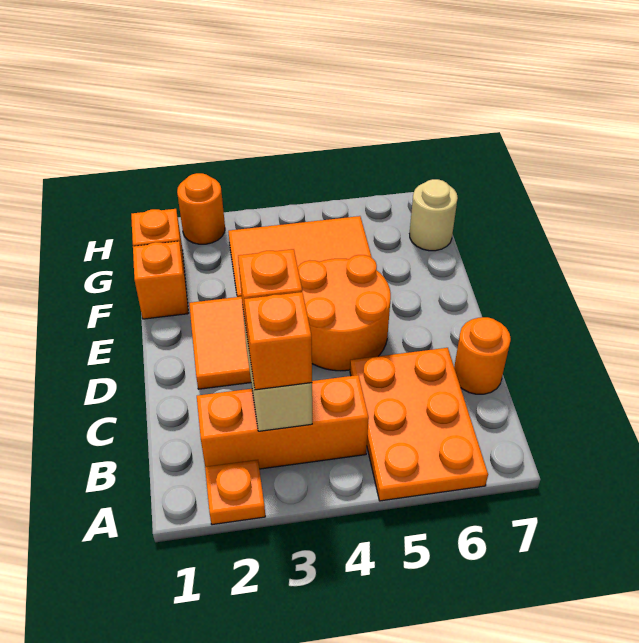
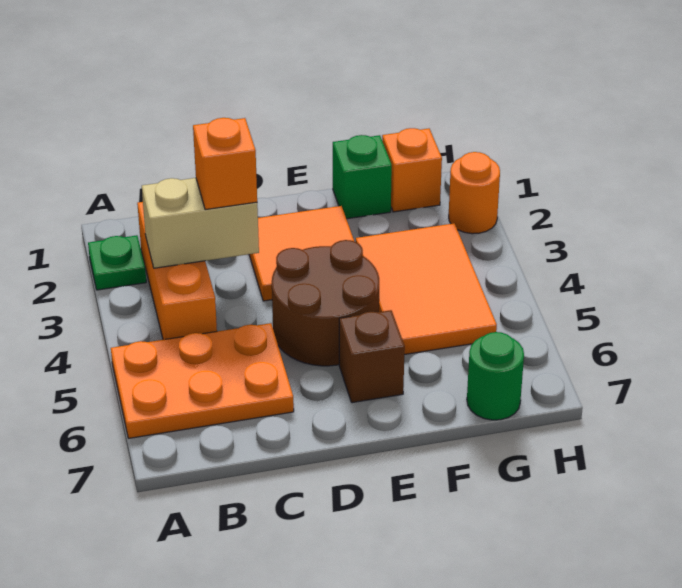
orange 1x1 plate [205,460,265,525] -> green 1x1 plate [88,235,146,290]
orange 1x1 brick [244,292,312,390] -> none
orange 1x1 round brick [454,317,511,394] -> none
orange 2x2 round brick [298,255,391,371] -> brown 2x2 round brick [272,240,379,366]
none -> brown 1x1 brick [339,310,405,403]
orange 1x1 brick [133,241,188,319] -> green 1x1 brick [333,135,392,219]
tan 1x1 round brick [410,179,458,251] -> green 1x1 round brick [467,332,524,420]

